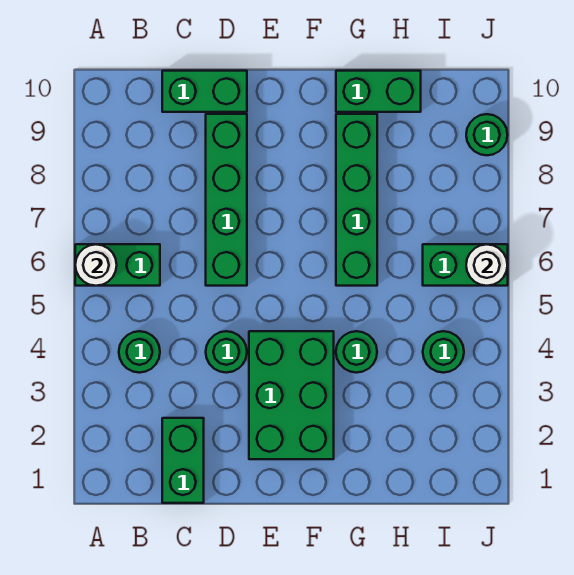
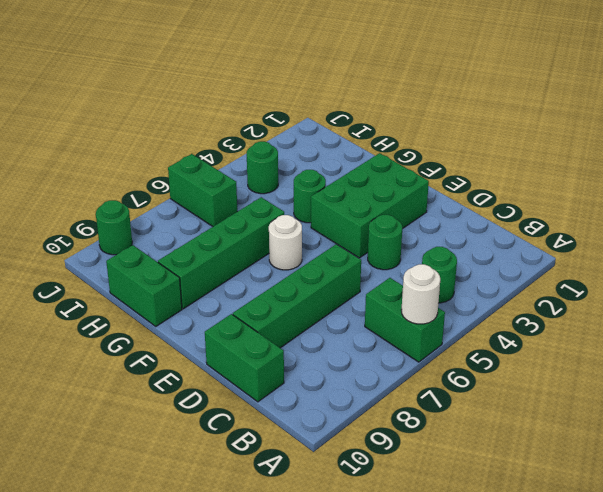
green 1x2 brick [162,418,204,503] -> none
white 1x1 round brick [466,244,508,286] -> white 1x1 round brick moved to [269,215,302,270]

